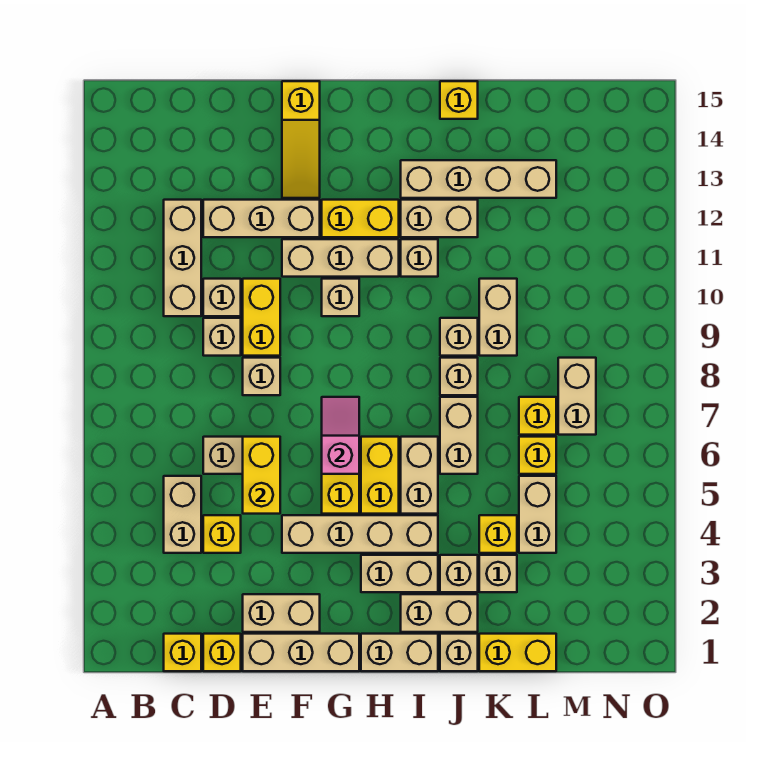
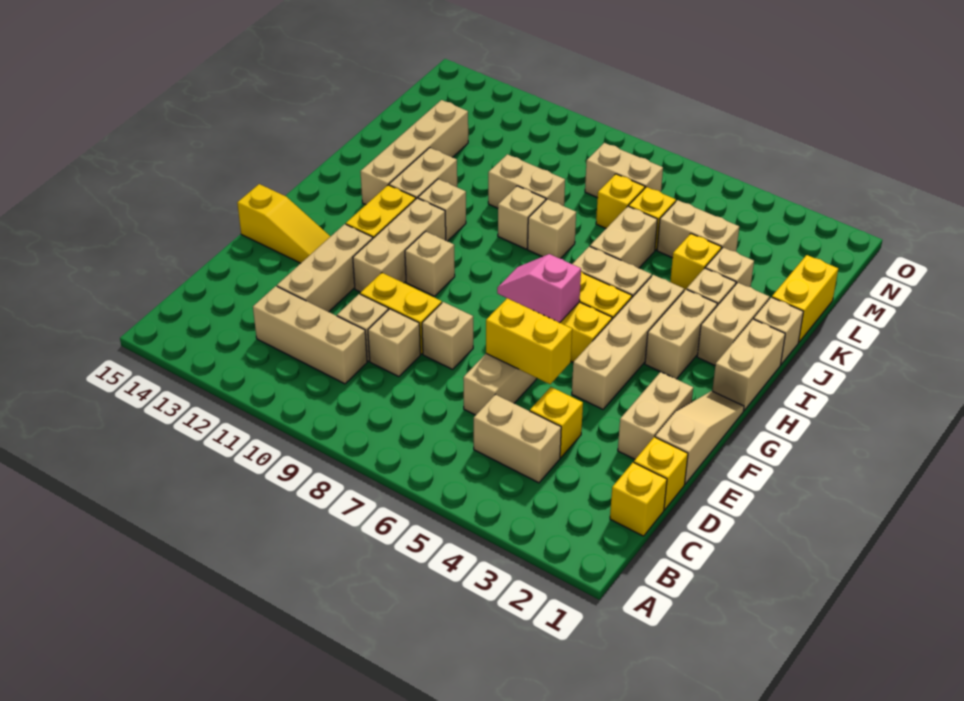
tan 1x3 brick [243,634,359,671] -> tan 1x3 slope [655,391,744,484]
tan 1x2 brick [440,397,478,474] -> tan 1x2 brick turned to [590,206,657,268]
yellow 1x1 brick [440,81,478,119] -> none

